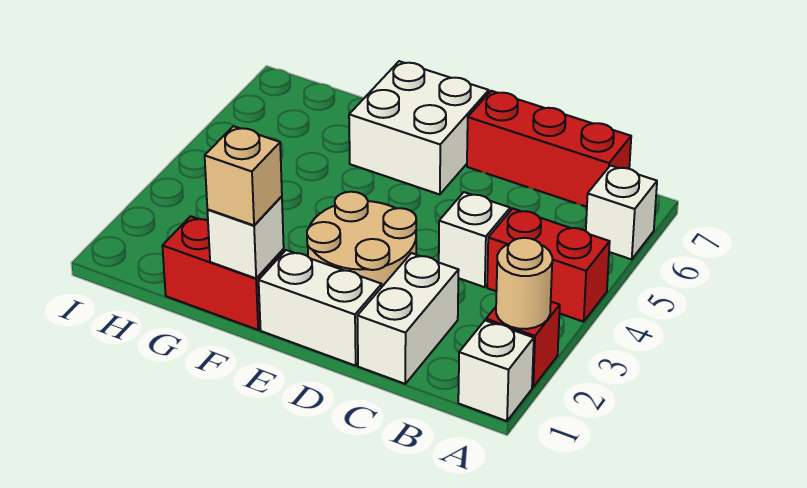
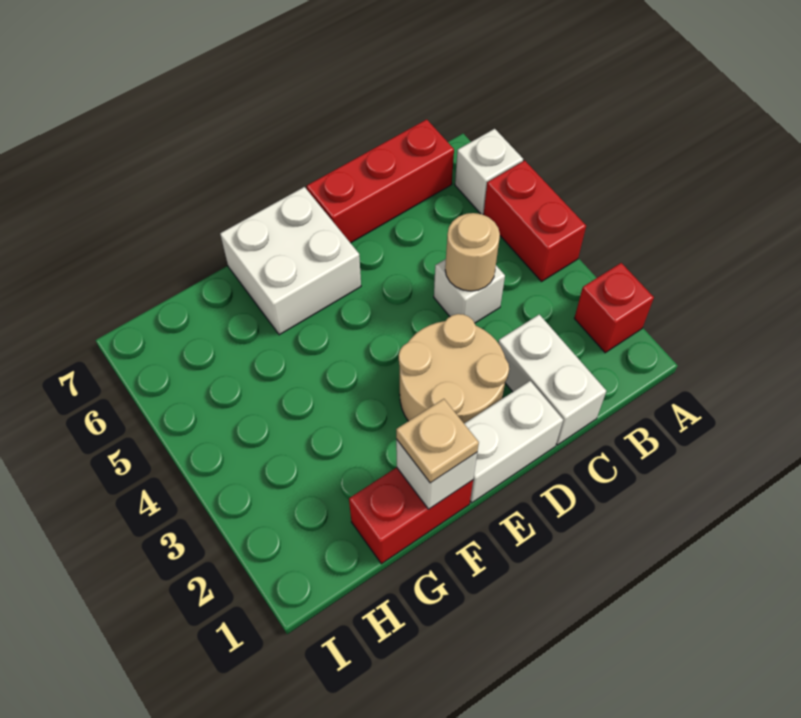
white 1x1 brick [458,320,534,421] -> none
tan 1x1 round brick [496,238,552,329] -> tan 1x1 round brick moved to [445,213,500,291]
red 1x2 brick [487,209,610,322] -> red 1x2 brick turned to [484,160,586,282]
tan 1x1 brick [205,126,282,225] -> tan 1x1 plate [396,399,479,483]

